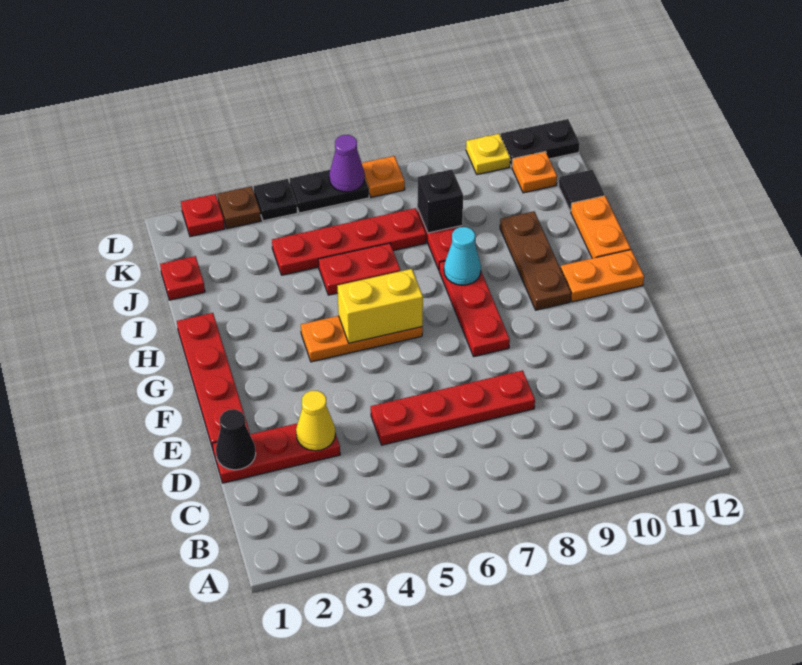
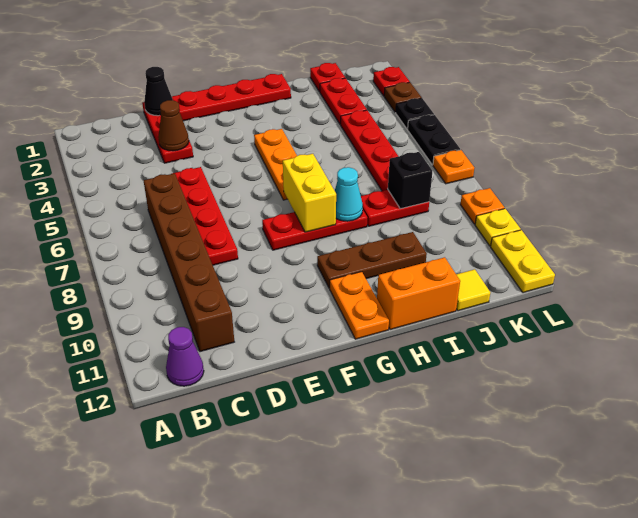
none -> brown 1x6 brick [144,173,234,352]
yellow 1x1 cone [296,391,335,451] -> brown 1x1 cone [158,100,189,151]
yellow 1x2 brick [337,269,423,343] -> yellow 1x2 brick moved to [283,154,336,232]
orange 1x2 plate [571,196,631,258] -> orange 1x2 brick [377,257,460,330]
red 1x2 plate [318,243,400,295] -> red 1x2 plate moved to [320,78,367,125]
black 1x1 tile [559,170,605,211] -> yellow 1x1 tile [456,269,490,311]
orange 1x1 plate [512,152,557,193] -> orange 1x1 plate moved to [460,188,504,224]
purple 1x1 cone [329,135,365,192] -> purple 1x1 cone moved to [166,327,204,386]
black 1x2 plate [501,119,580,167] -> yellow 1x2 plate [491,230,555,293]

